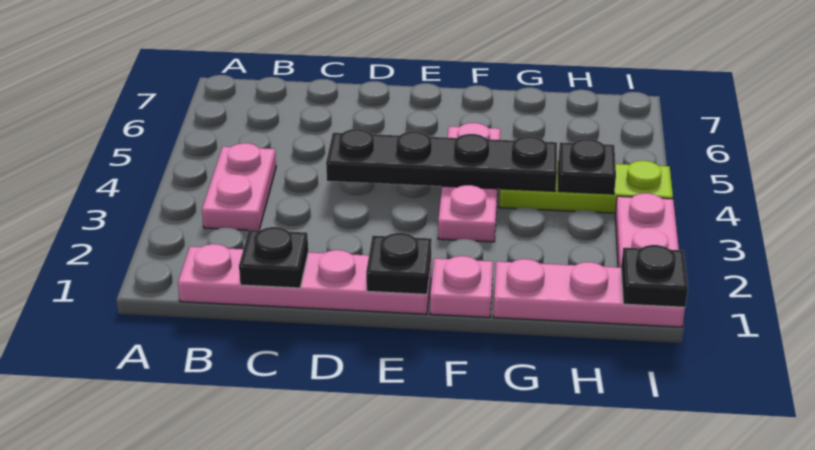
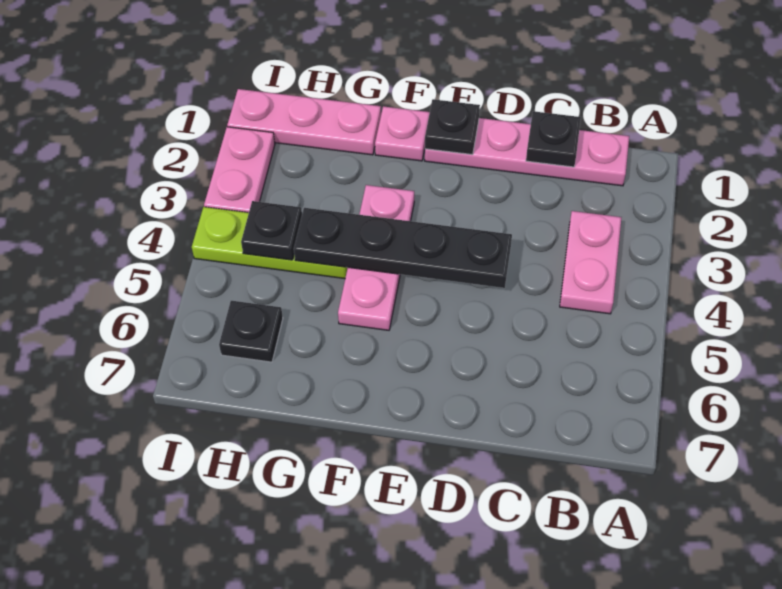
black 1x1 plate [621,245,688,307] -> black 1x1 plate moved to [219,301,283,362]

